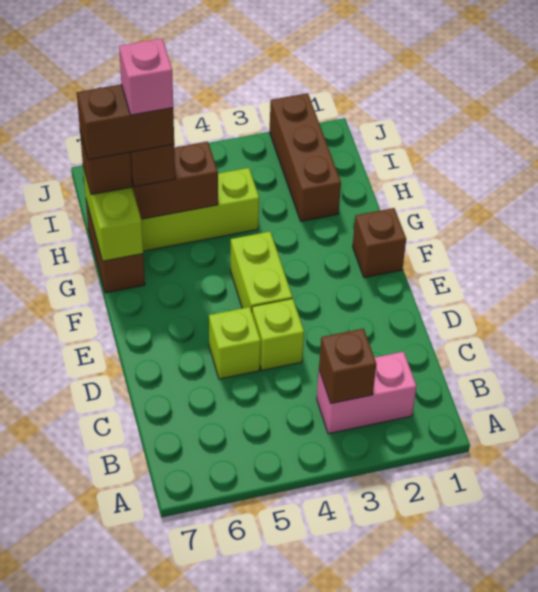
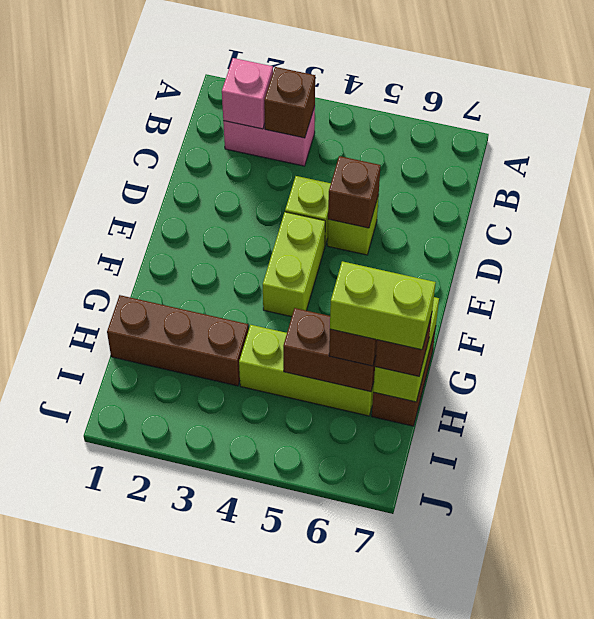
brown 1x1 brick [353,208,406,278] -> brown 1x1 brick moved to [328,156,381,228]
brown 1x3 brick [270,93,341,221] -> brown 1x3 brick turned to [107,295,249,386]
brown 1x2 brick [77,84,174,160] -> lime 1x2 brick [330,261,436,350]
pink 1x1 brick [119,39,173,115] -> pink 1x1 brick moved to [222,58,273,129]

